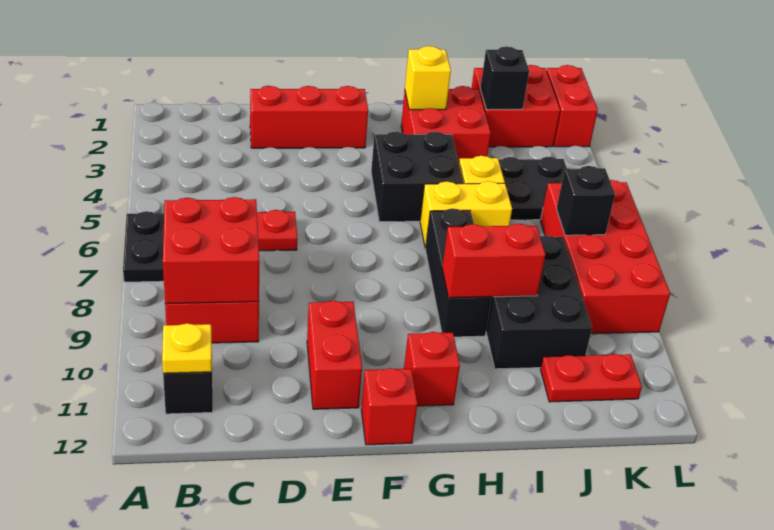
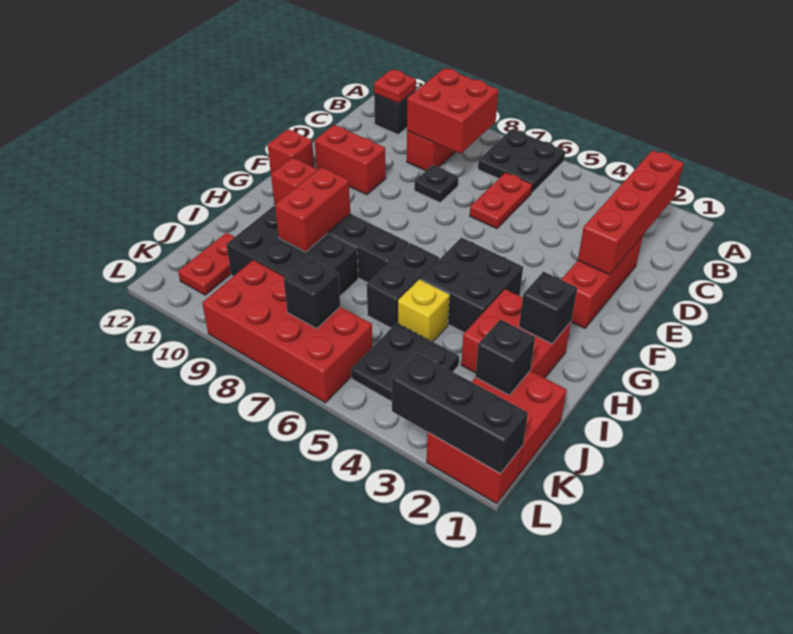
none -> red 1x4 brick [578,150,684,275]
yellow 1x1 plate [162,324,212,373] -> red 1x1 plate [374,69,416,103]
none -> black 1x1 plate [414,165,458,202]
yellow 1x1 brick [405,46,451,110] -> black 1x1 brick [519,272,577,344]
yellow 1x2 brick [420,181,512,248] -> black 1x2 brick [367,243,439,328]
none -> black 1x3 brick [392,353,528,474]

